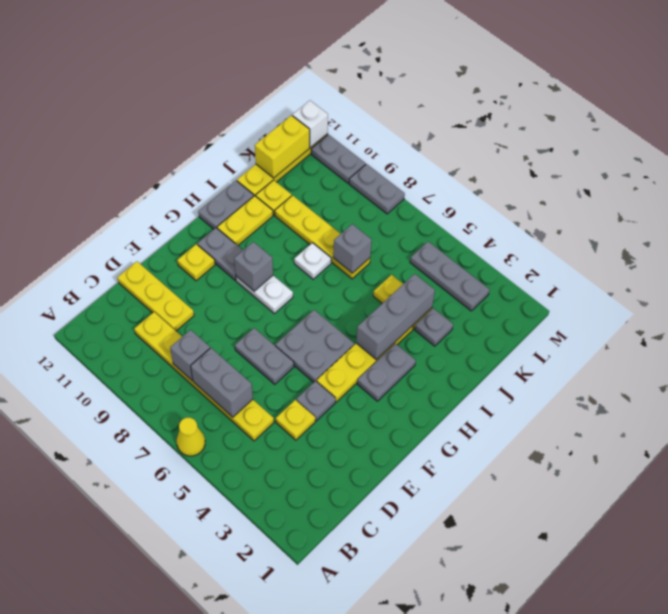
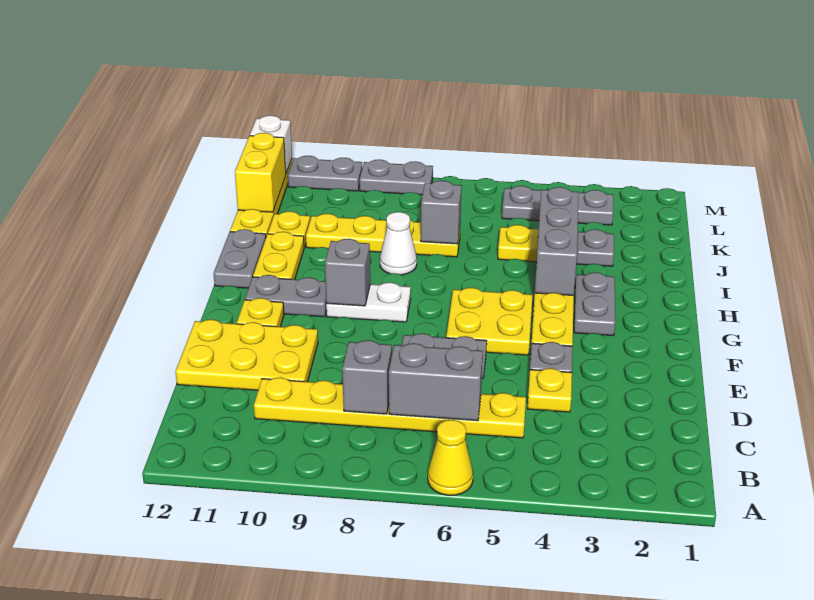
yellow 1x3 plate [117,262,194,331] -> yellow 2x3 plate [176,320,318,390]
grey 2x2 plate [275,310,354,382] -> yellow 2x2 plate [446,288,533,355]
white 1x1 plate [294,243,331,279] -> white 1x1 cone [380,212,417,275]

